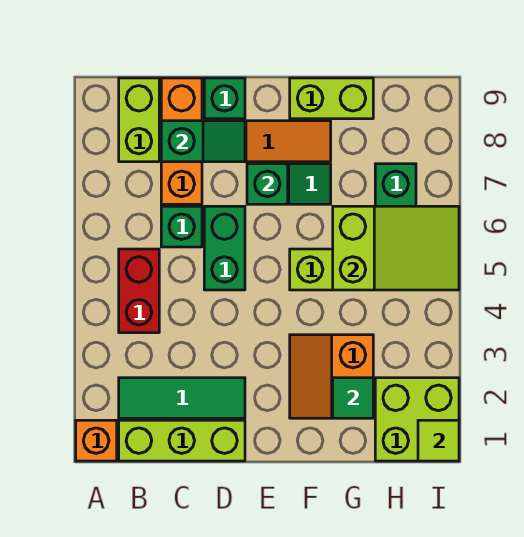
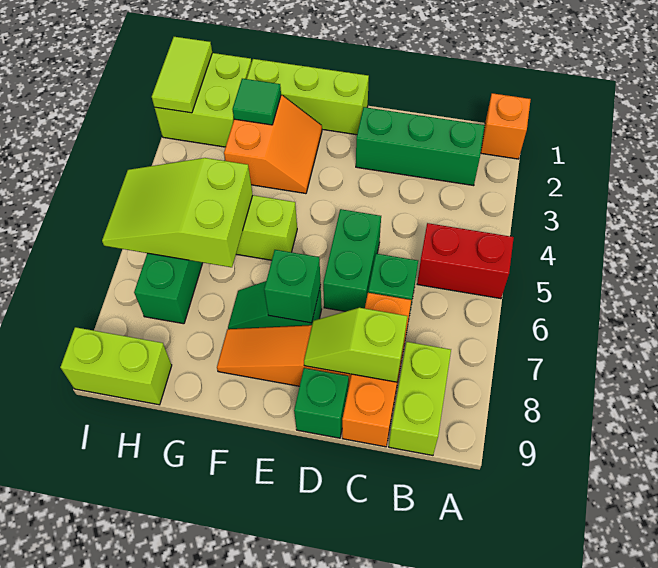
lime 1x3 brick [119,420,245,461] -> lime 1x3 brick moved to [247,59,369,135]
green 1x3 tile [119,378,245,418] -> green 1x3 brick [356,107,485,186]
red 1x2 brick [119,249,159,333] -> red 1x2 brick turned to [417,223,514,299]
green 1x2 slope [161,121,245,162] -> lime 1x2 slope [304,308,407,382]
lime 1x2 brick [290,78,373,119] -> lime 1x2 brick moved to [60,327,172,405]
lime 1x1 tile [418,420,459,461] -> lime 1x2 tile [152,37,212,113]

